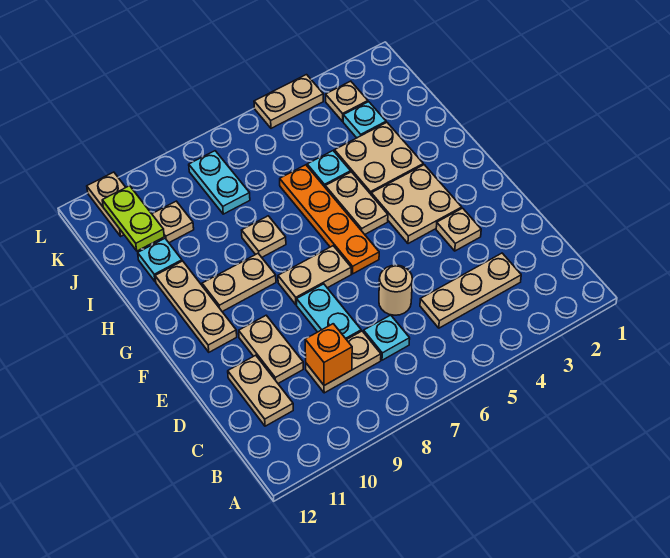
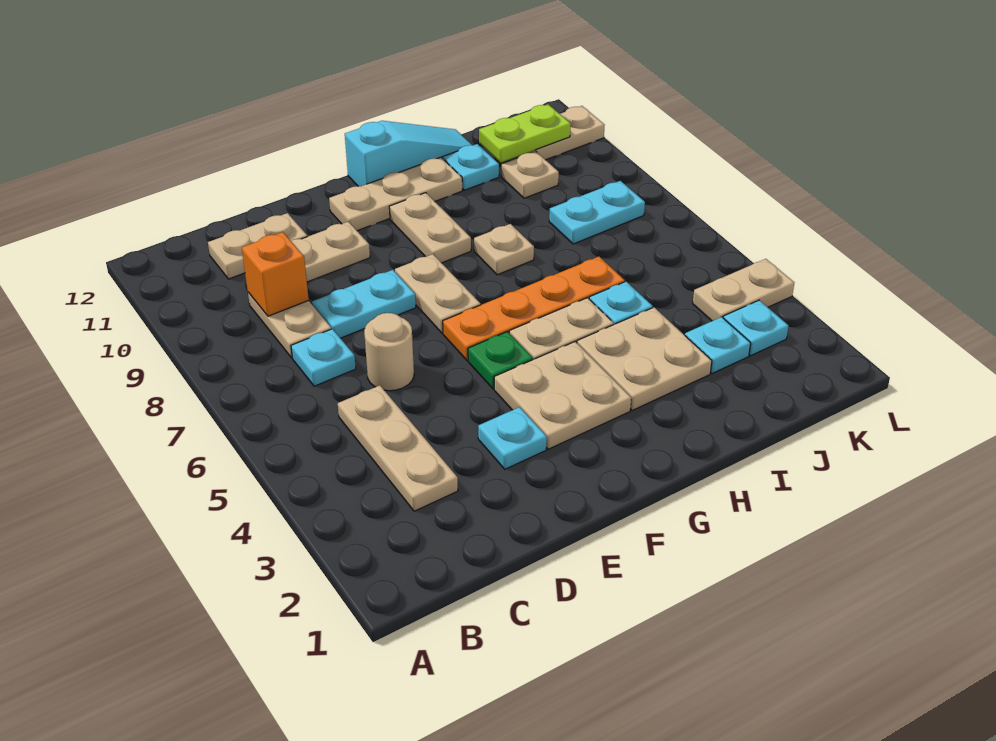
tan 1x1 plate [436,208,481,251] -> cyan 1x1 plate [478,407,547,469]
none -> green 1x1 plate [468,332,533,389]
none -> cyan 1x3 slope [345,121,472,186]
tan 1x1 plate [326,81,368,121] -> cyan 1x1 plate [723,300,789,356]
tan 1x2 plate [254,75,323,128] -> tan 1x2 plate turned to [693,259,794,321]

